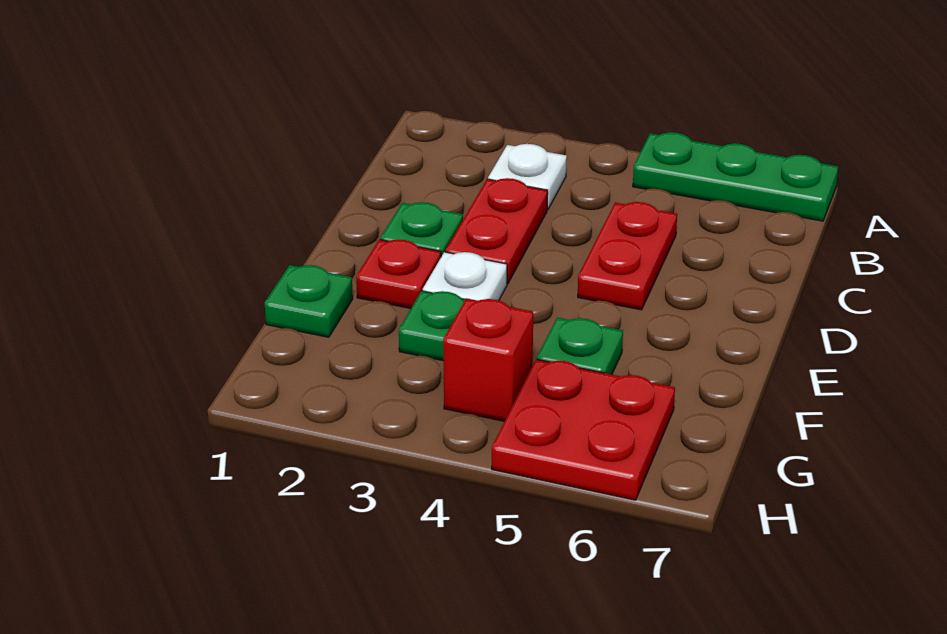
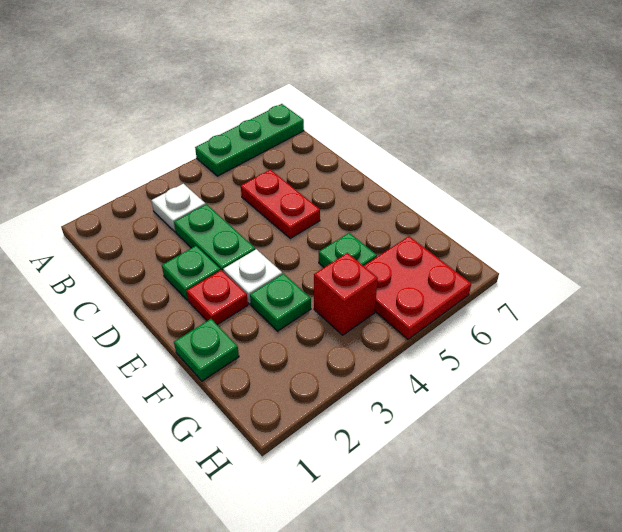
red 1x2 plate [445,178,548,284] -> green 1x2 plate [174,204,255,271]

